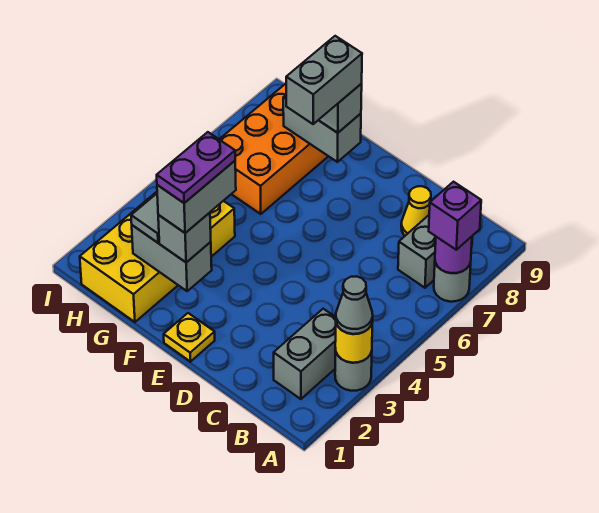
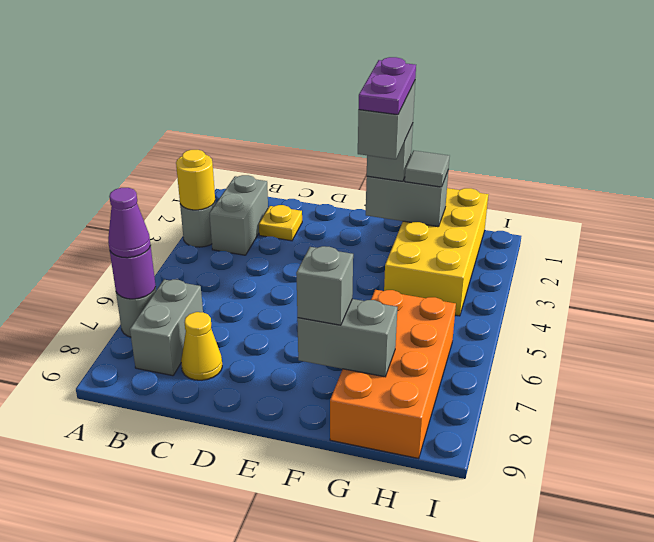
grey 1x1 cone [336,276,373,334] -> none
purple 1x1 brick [429,182,481,250] -> purple 1x1 cone [108,188,151,258]
yellow 1x1 plate [164,313,215,362] -> yellow 1x1 plate moved to [259,205,302,241]
grey 1x2 brick [286,36,362,124] -> none

